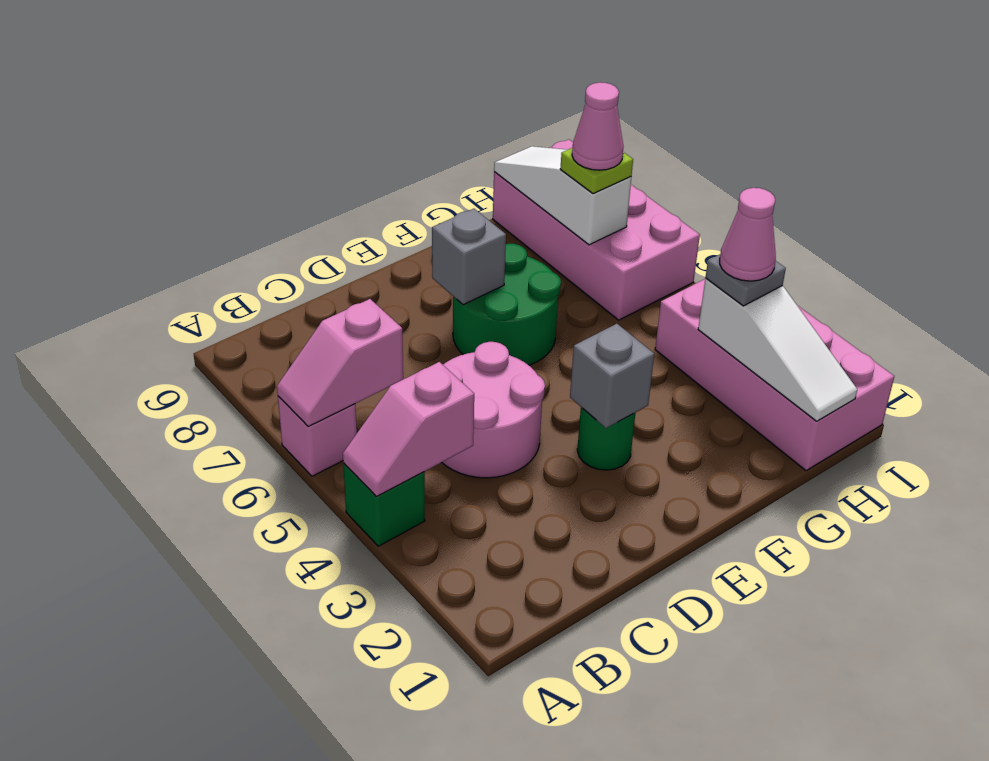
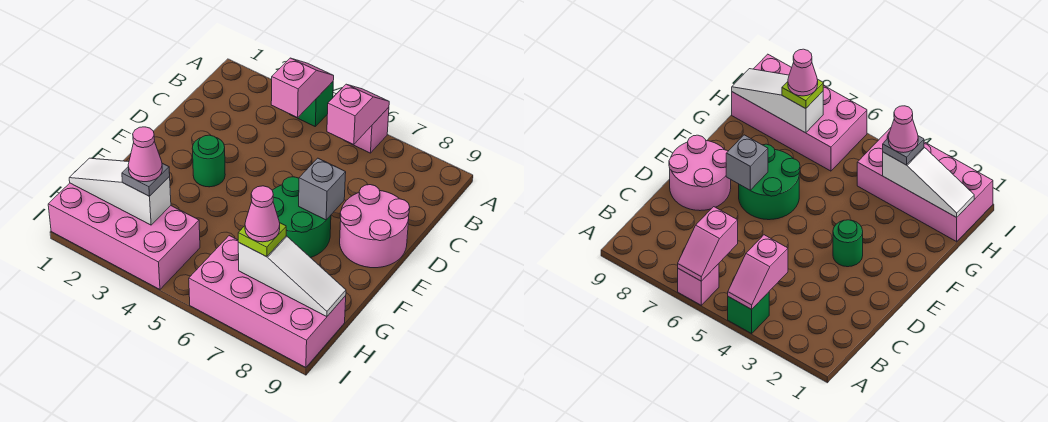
pink 2x2 round brick [442,342,545,478] -> pink 2x2 round brick moved to [340,185,410,268]
grey 1x1 brick [570,324,654,428] -> none

